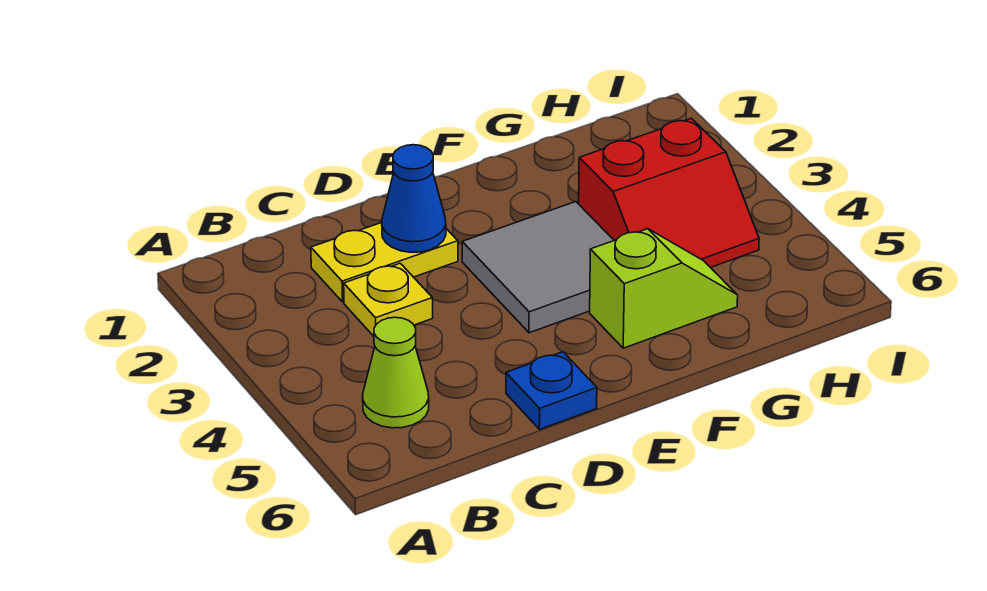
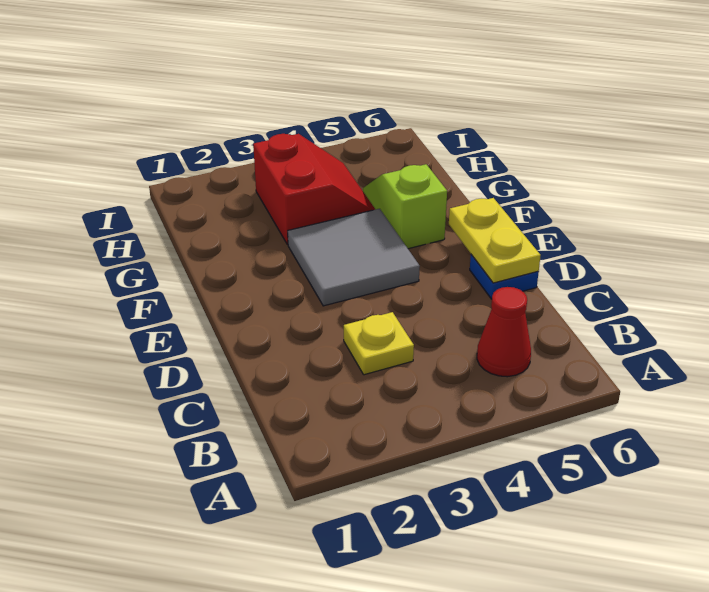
lime 1x1 cone [363,317,429,428] -> red 1x1 cone [477,287,531,377]
yellow 1x2 plate [311,223,458,302] -> yellow 1x2 plate moved to [449,198,541,283]
blue 1x1 cone [382,145,446,252] -> none

